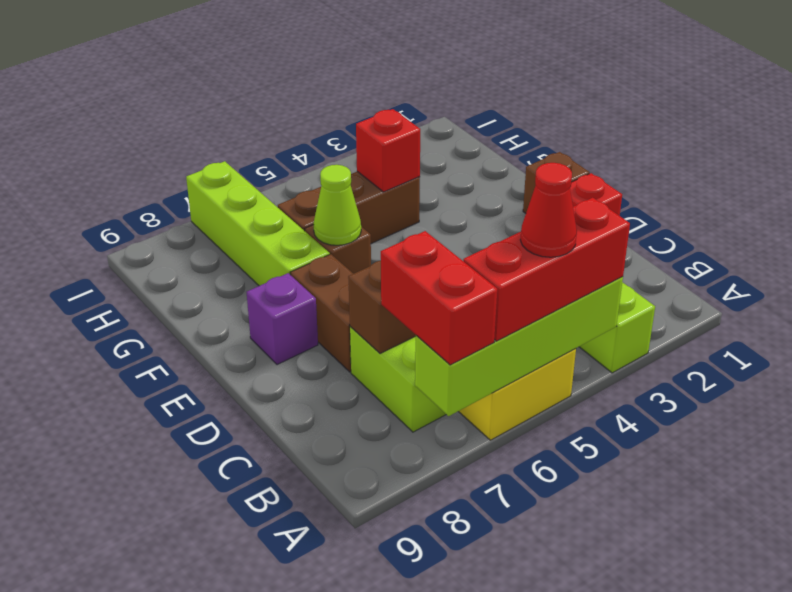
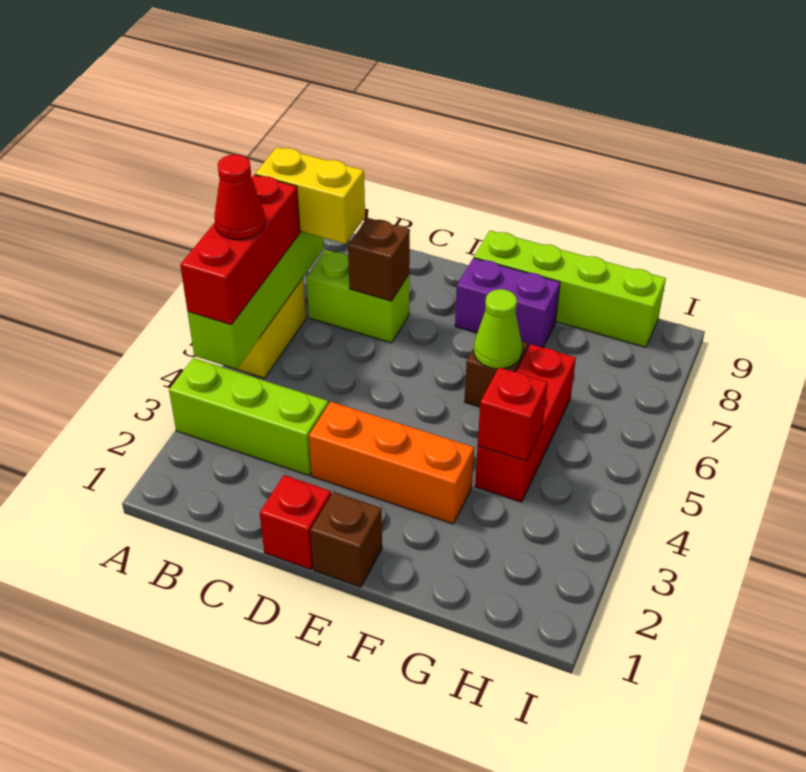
red 1x2 brick [381,231,497,365] -> yellow 1x2 brick [255,147,365,244]
none -> orange 1x3 brick [309,402,474,524]
brown 1x2 brick [290,254,353,372] -> none
purple 1x1 brick [247,273,318,365] -> purple 1x2 brick [455,258,560,348]
lime 1x4 brick [186,161,330,286] -> lime 1x4 brick moved to [474,230,666,347]
brown 1x3 brick [278,172,420,244] -> red 1x3 brick [475,344,576,502]

